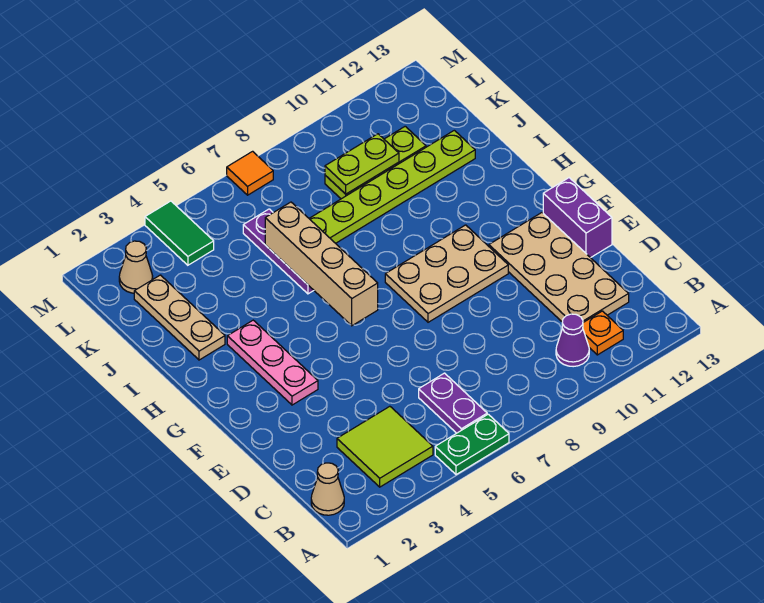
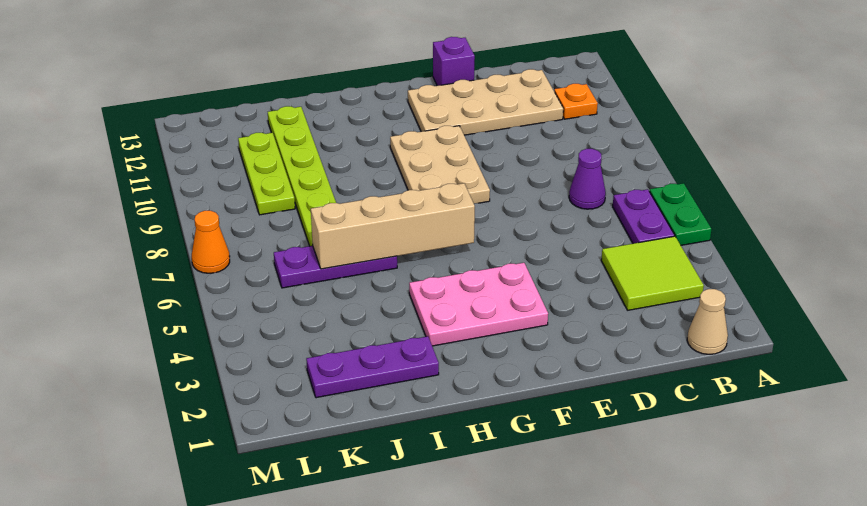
purple 1x2 plate [419,373,487,433] -> purple 1x2 plate turned to [613,189,675,244]
purple 1x1 cone [556,314,589,367] -> purple 1x1 cone moved to [569,149,606,209]
purple 1x2 brick [543,178,612,258] -> purple 1x1 brick [433,37,475,86]
pink 1x3 plate [227,320,318,405] -> pink 2x3 plate [409,263,548,346]
tan 1x3 plate [134,275,225,360] -> purple 1x3 plate [306,336,439,398]
lime 1x2 plate [325,134,399,194] -> none
tan 1x1 cone [119,241,153,293] -> none
green 1x2 tile [145,201,214,265] -> none
orange 1x1 tile [227,151,273,195] -> orange 1x1 cone [192,211,230,273]

